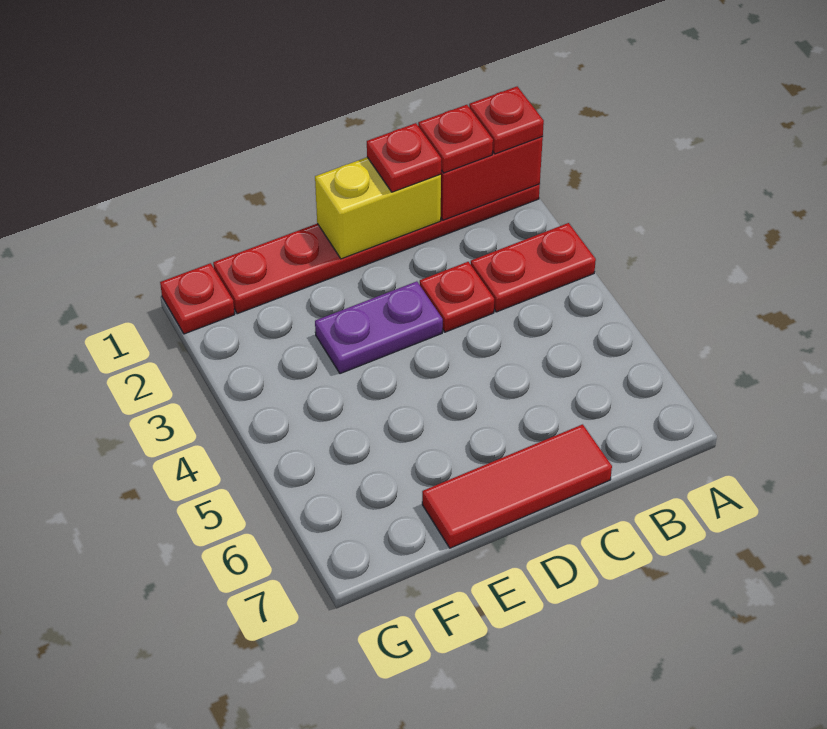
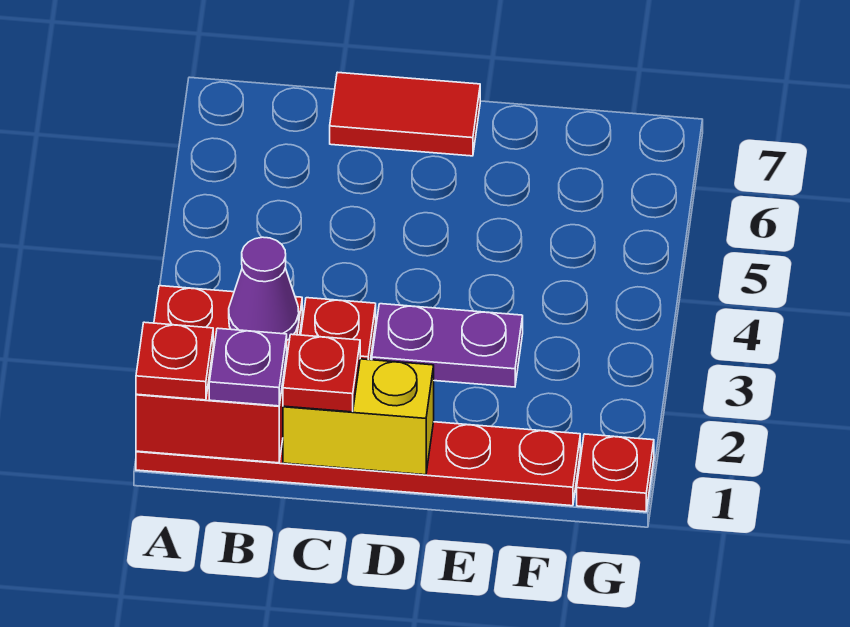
red 1x1 plate [418,105,493,173] -> purple 1x1 plate [209,328,287,406]
none -> purple 1x1 cone [229,237,299,340]
red 1x3 tile [422,424,612,548] -> red 1x2 tile [330,72,480,156]

